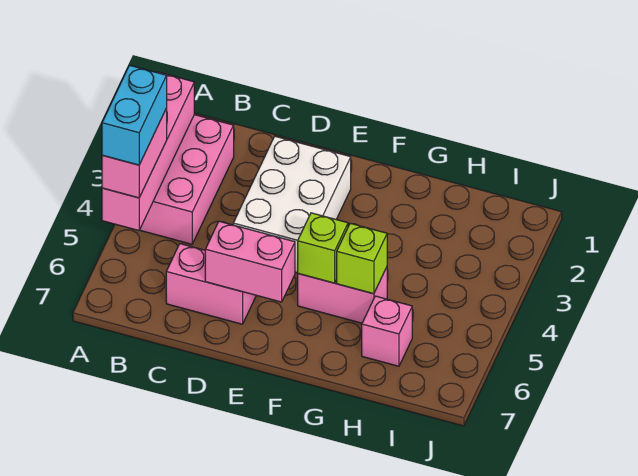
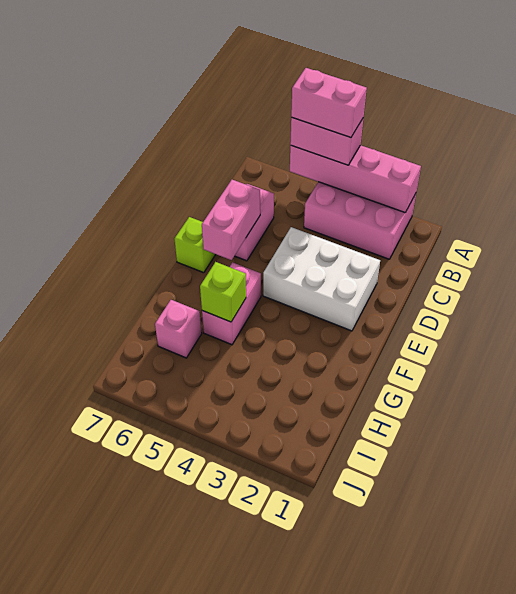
cyan 1x2 brick [102,65,167,165] -> pink 1x2 brick [291,68,367,138]
lime 1x1 brick [298,213,348,283] -> lime 1x1 brick moved to [175,217,216,273]

